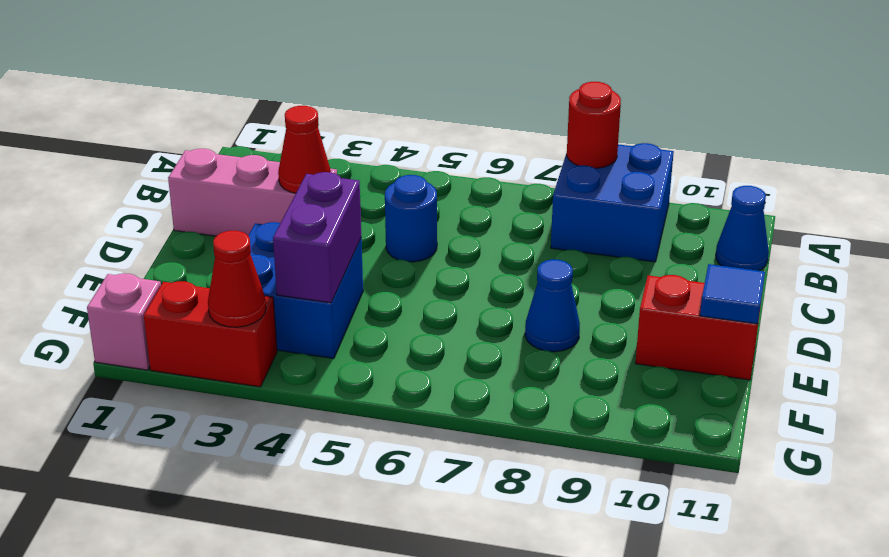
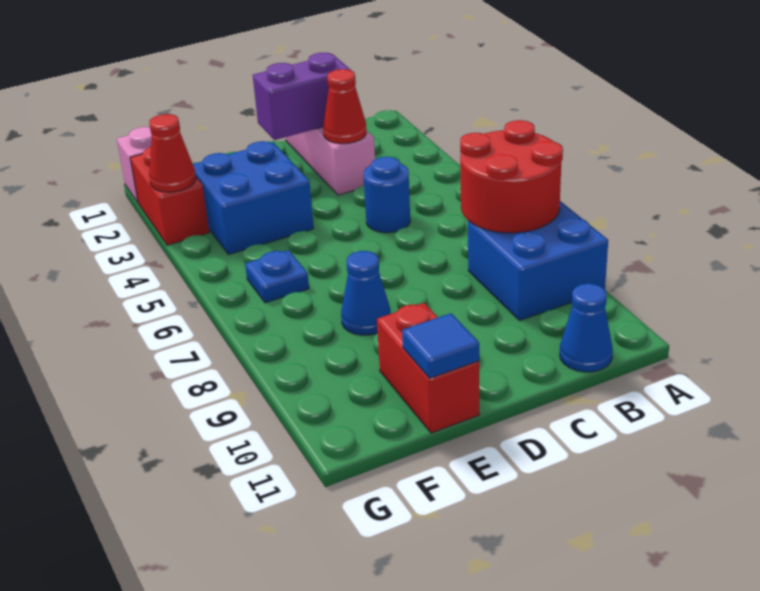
red 1x1 round brick [567,82,621,168] -> red 2x2 round brick [460,120,563,233]
purple 1x2 brick [273,172,361,303] -> purple 1x2 brick moved to [253,53,350,140]
none -> blue 1x1 plate [245,250,309,303]

